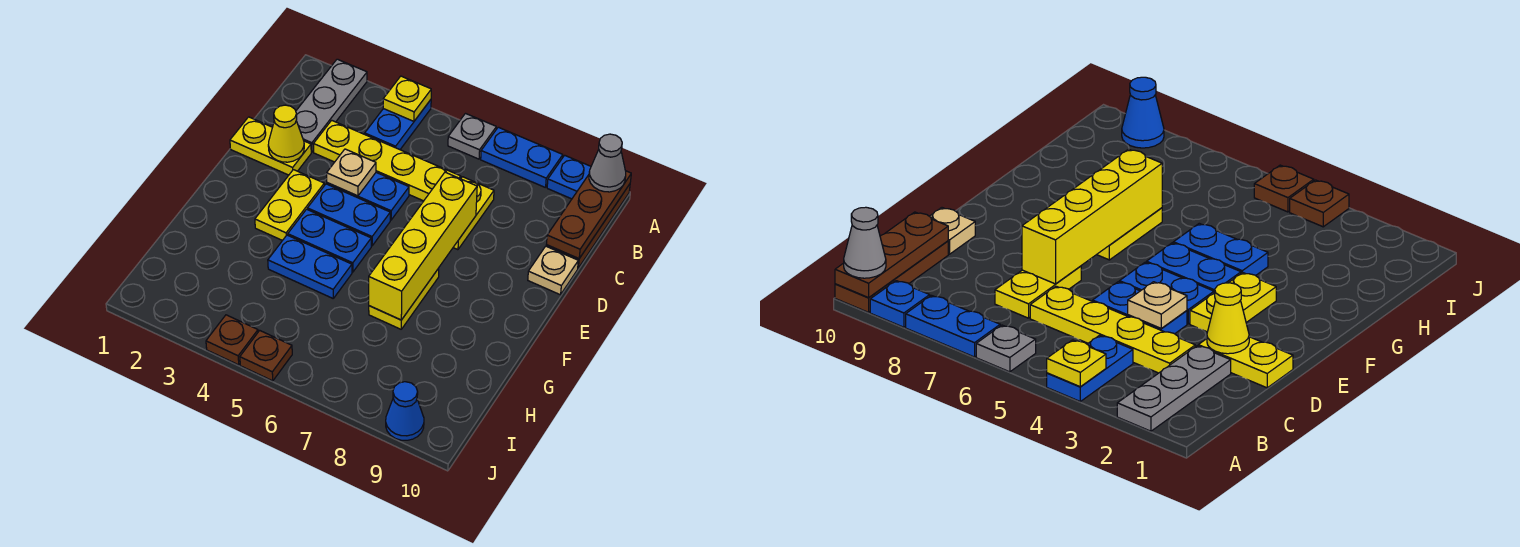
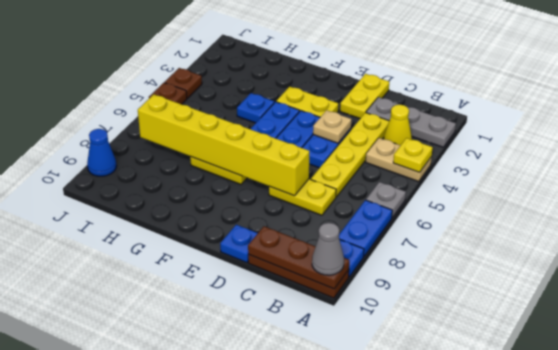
blue 1x2 plate [365,100,431,150] -> tan 1x2 plate [366,138,432,181]
yellow 1x1 cone [268,105,304,162] -> yellow 1x1 cone moved to [384,105,412,145]
yellow 1x4 brick [369,172,477,320] -> yellow 1x6 brick [138,94,309,196]
tan 1x1 plate [528,246,578,295] -> blue 1x1 plate [220,225,258,263]
blue 1x2 plate [268,235,352,298] -> blue 1x1 plate [237,93,274,123]

